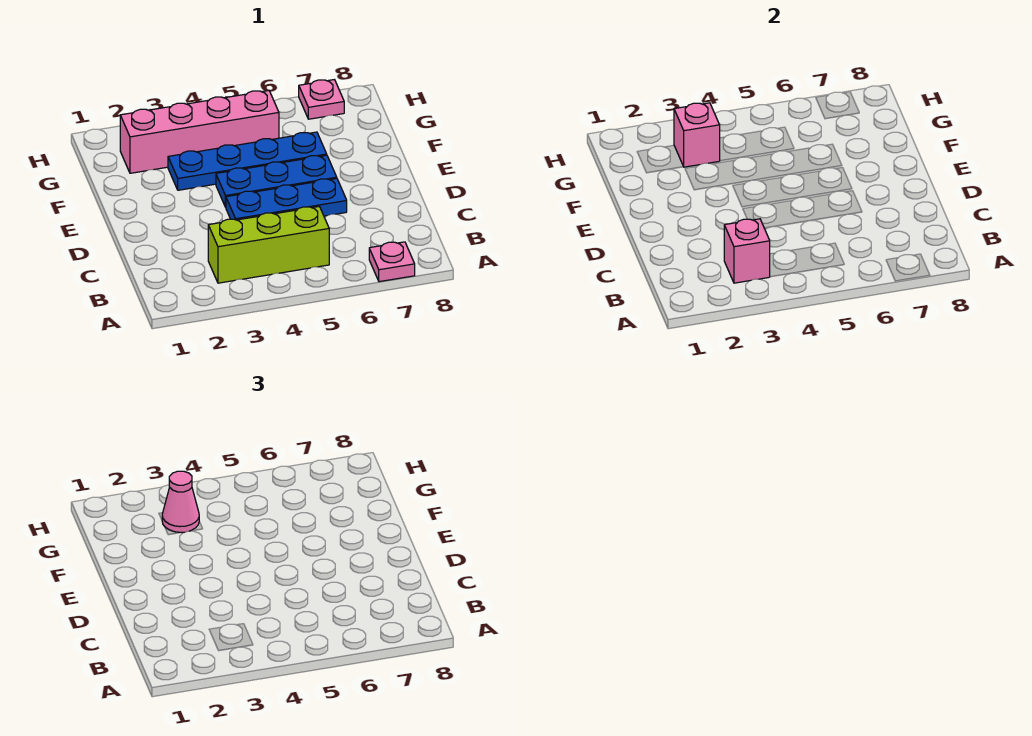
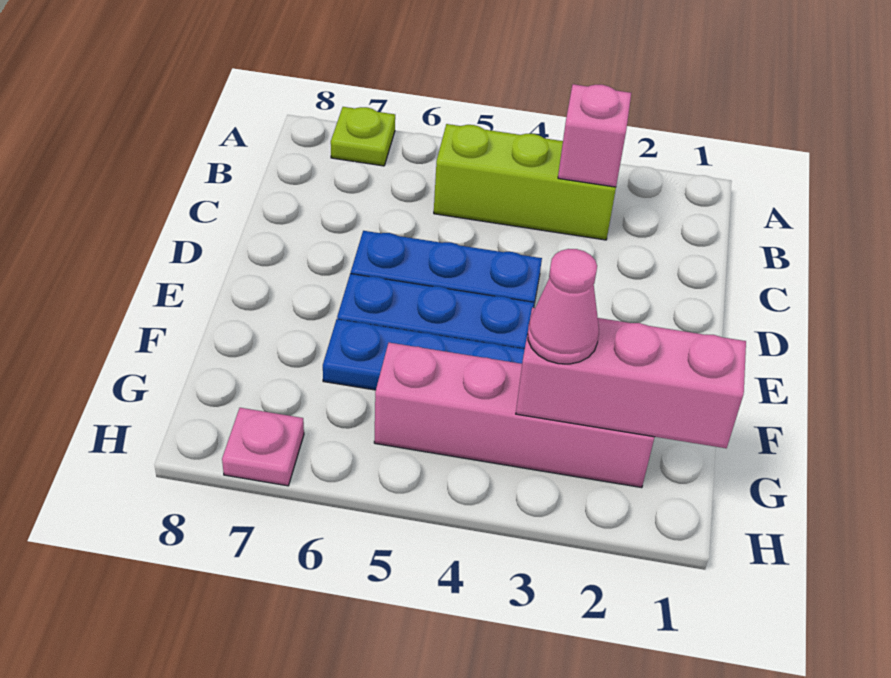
pink 1x1 plate [369,242,415,282] -> lime 1x1 plate [331,107,395,166]
pink 1x1 brick [674,103,720,167] -> pink 1x3 brick [516,308,746,448]

